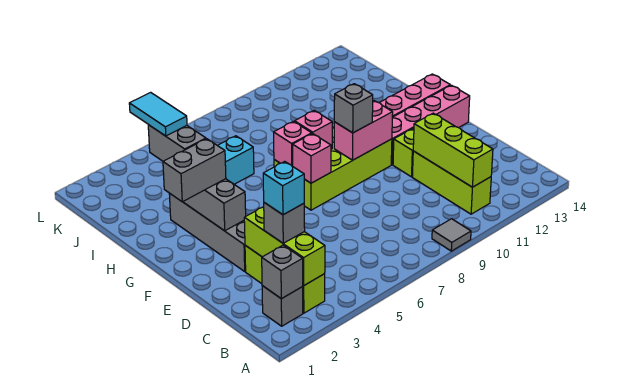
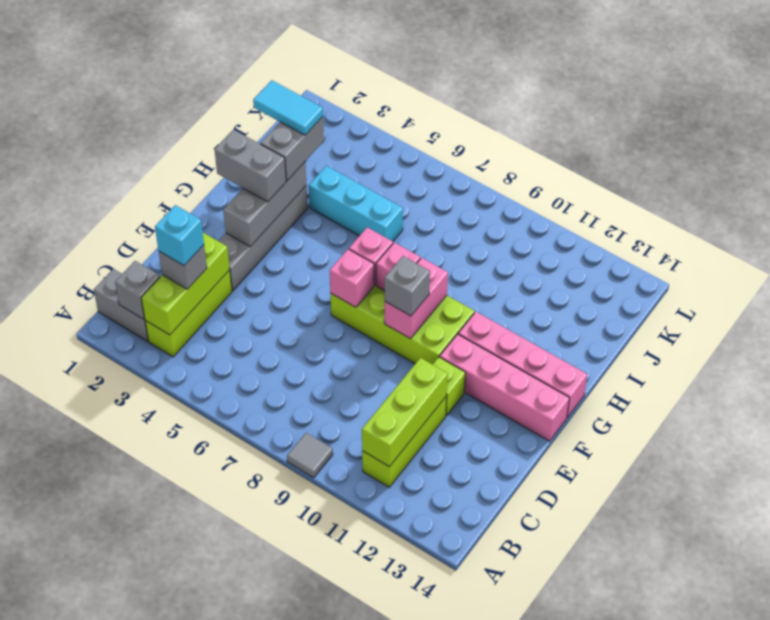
grey 1x1 brick [262,286,303,326] -> grey 1x2 brick [94,269,148,341]
pink 1x2 brick [334,101,393,160] -> pink 1x2 brick turned to [385,258,448,339]
cyan 1x2 tile [129,92,187,136] -> cyan 1x2 tile turned to [253,80,323,135]

